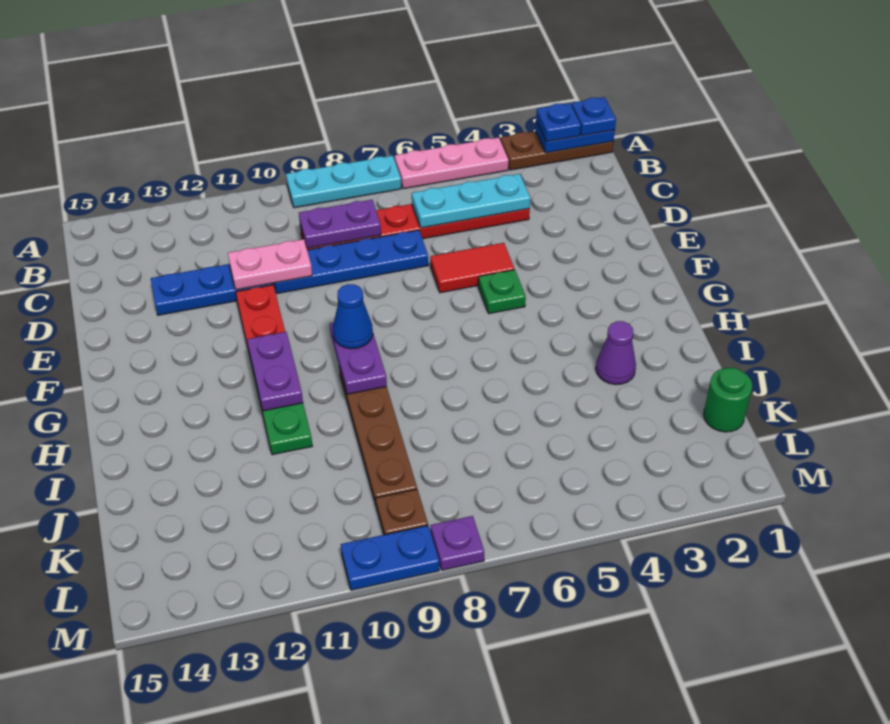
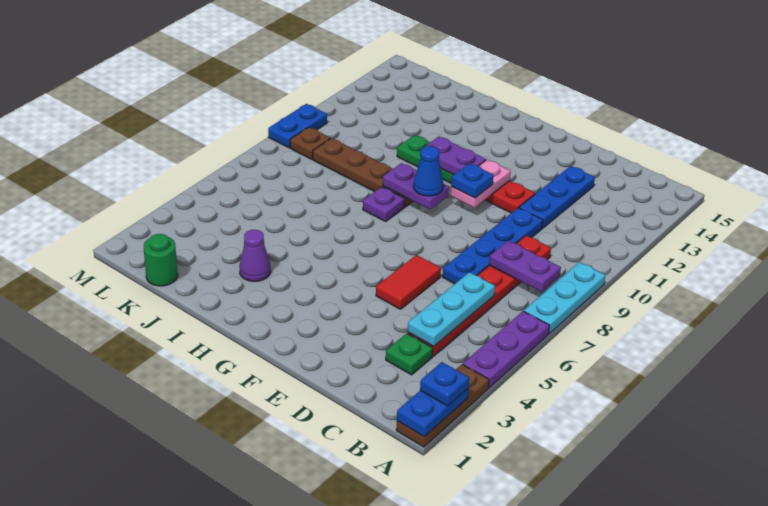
blue 1x1 plate [572,97,616,136] -> blue 1x1 plate moved to [451,163,493,198]
pink 1x3 plate [395,138,509,189] -> purple 1x3 plate [463,311,550,388]
purple 1x2 plate [299,200,381,248] -> purple 1x2 plate turned to [489,241,561,292]
pink 1x2 plate [228,239,312,290] -> pink 1x2 plate moved to [451,160,511,208]
green 1x1 plate [478,270,526,314] -> green 1x1 plate moved to [386,333,433,375]
purple 1x1 plate [431,516,484,570] -> purple 1x1 plate moved to [363,187,405,221]

